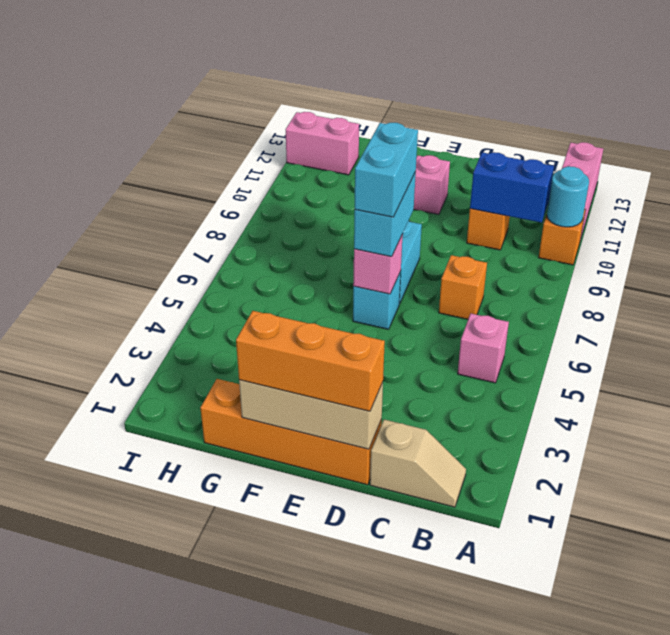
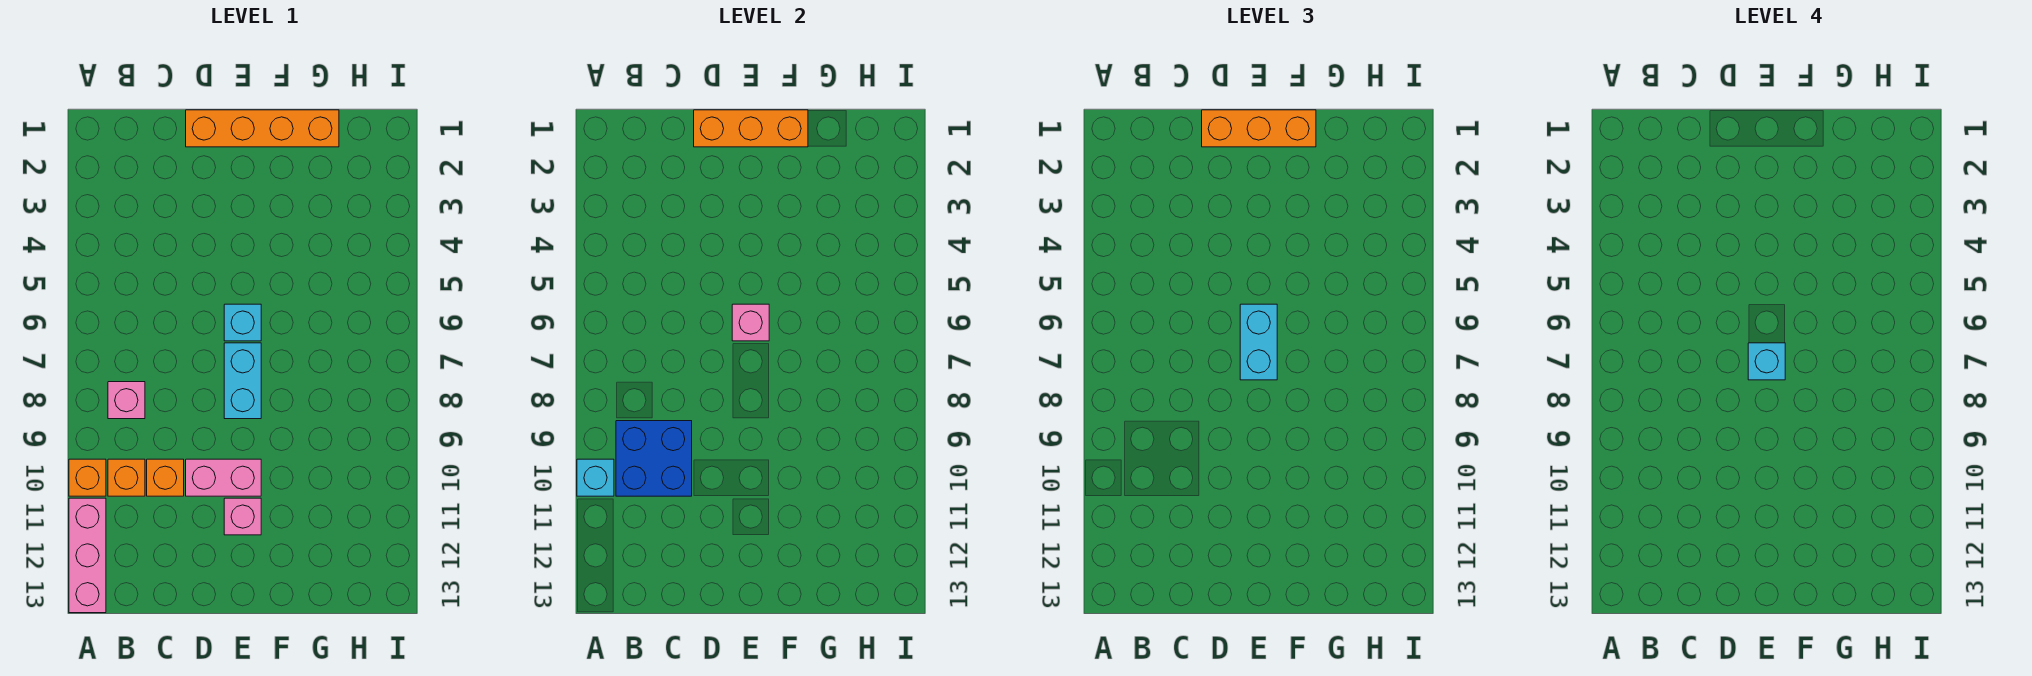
cyan 1x1 round brick [547,166,589,227] -> cyan 1x1 brick [577,459,614,496]
tan 1x2 slope [370,420,466,507] -> none
pink 1x1 brick [458,314,509,383] -> pink 1x1 brick moved to [108,382,145,419]
blue 1x2 brick [470,152,554,223] -> blue 2x2 brick [616,421,692,496]
orange 1x1 brick [439,255,487,319] -> orange 1x1 brick moved to [108,459,145,496]
tan 1x3 brick [239,380,383,449] -> orange 1x3 brick [694,110,808,147]
cyan 1x2 brick [355,123,418,217] -> cyan 1x1 brick [1748,343,1785,380]
pink 1x2 brick [285,112,359,175] -> pink 1x2 brick moved to [186,459,261,496]

